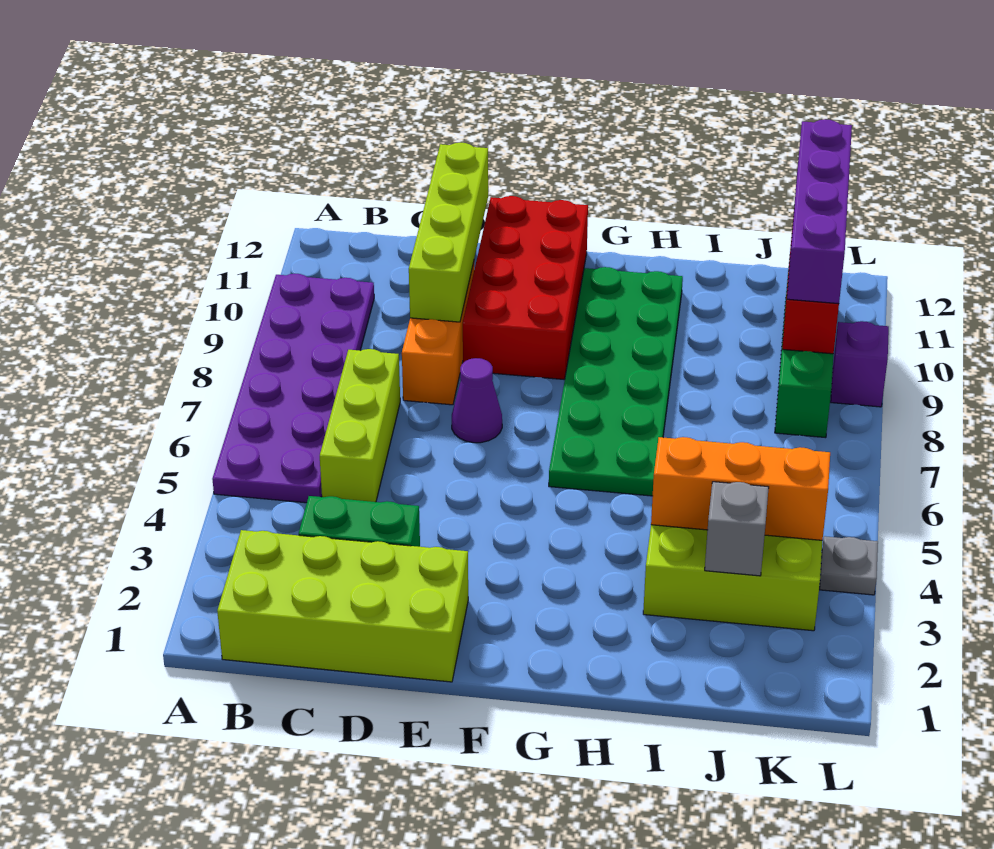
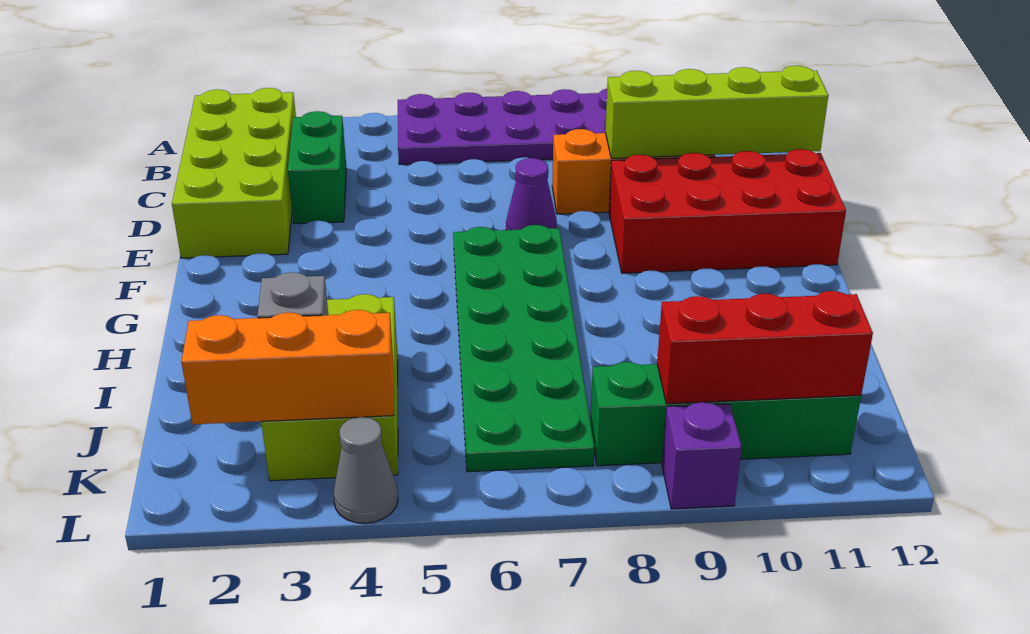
lime 1x3 brick [320,349,400,502] -> none
green 2x6 plate [549,267,683,496] -> green 2x6 plate turned to [453,225,594,472]
orange 1x3 brick [651,437,830,540] -> orange 1x3 brick turned to [181,310,394,424]
purple 1x4 brick [787,119,852,304] -> none
grey 1x1 plate [820,536,878,595] -> grey 1x1 cone [333,417,398,523]

